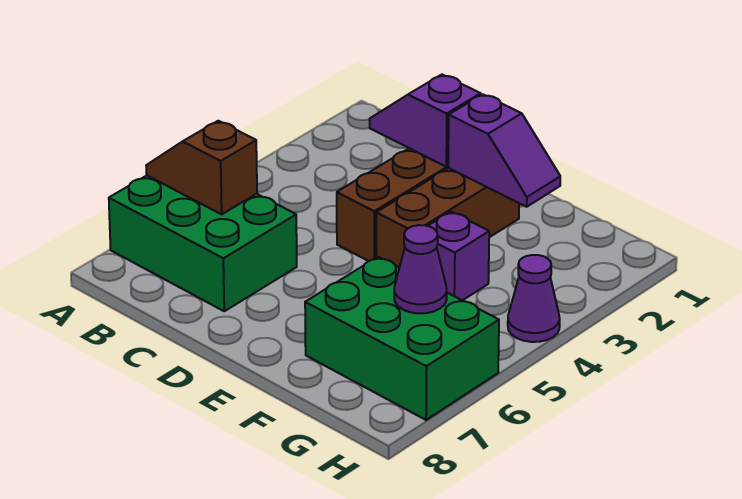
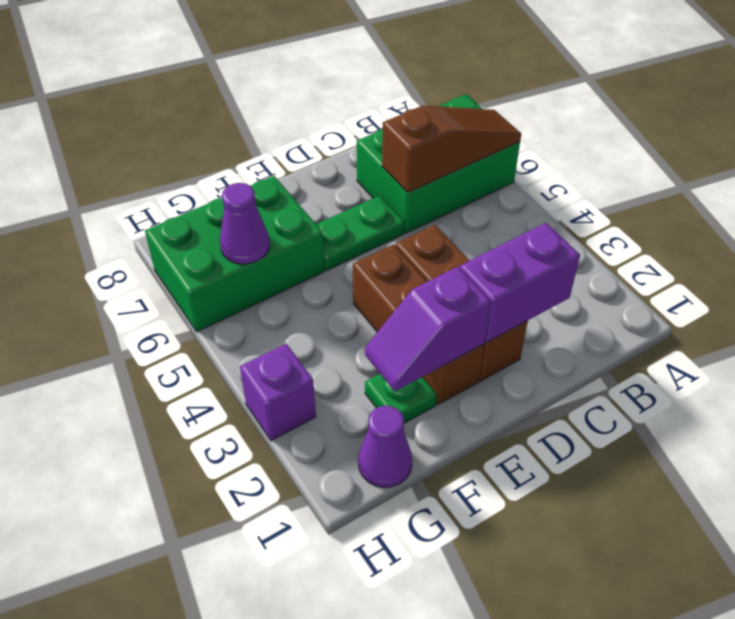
brown 1x2 slope [146,121,257,214] -> brown 1x3 slope [382,106,521,193]
purple 1x2 slope [370,75,481,166] -> purple 1x2 brick [460,223,580,342]
none -> green 1x2 plate [316,195,404,271]
none -> green 1x1 plate [365,374,437,423]
purple 1x1 brick [428,212,489,301] -> purple 1x1 brick moved to [240,344,316,441]
purple 1x1 cone [508,255,560,342] -> purple 1x1 cone moved to [358,406,412,487]

